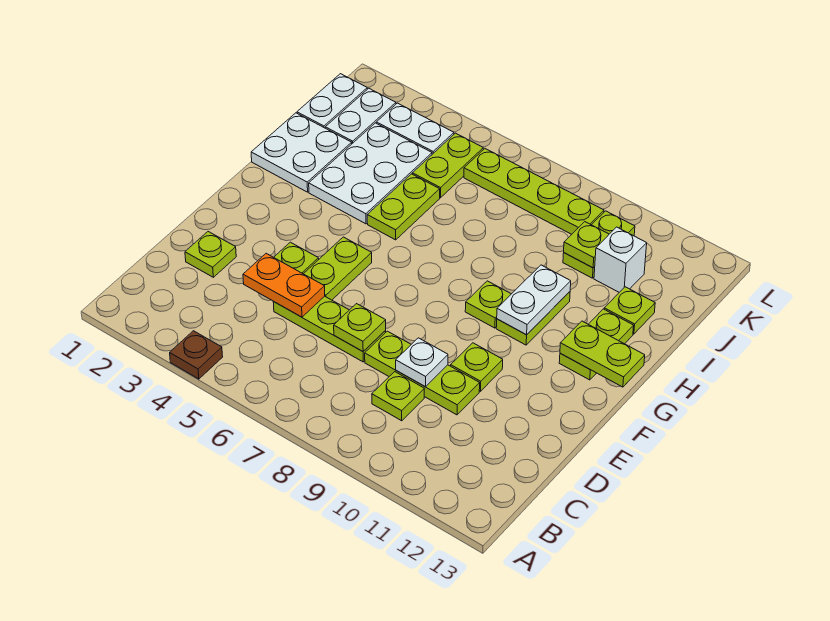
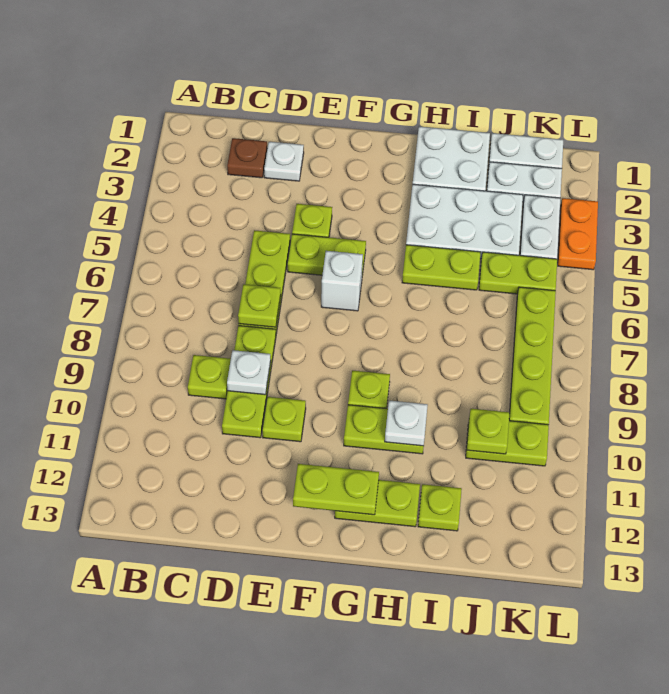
brown 1x1 plate [170,331,223,379] -> brown 1x1 plate moved to [227,138,267,178]
lime 1x1 plate [185,232,236,277] -> white 1x1 plate [264,142,304,181]
orange 1x2 plate [243,254,325,317] -> orange 1x2 plate moved to [558,198,598,270]
white 1x2 plate [497,265,571,335] -> white 1x1 plate [385,400,428,446]
lime 1x2 plate [560,321,645,387] -> lime 1x2 plate turned to [293,464,379,515]
white 1x1 brick [594,227,647,292] -> white 1x1 brick moved to [321,251,363,311]

